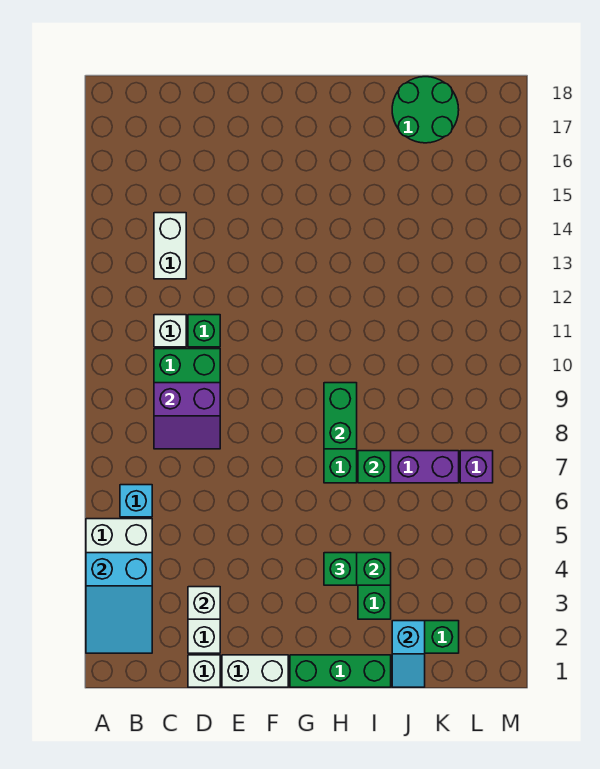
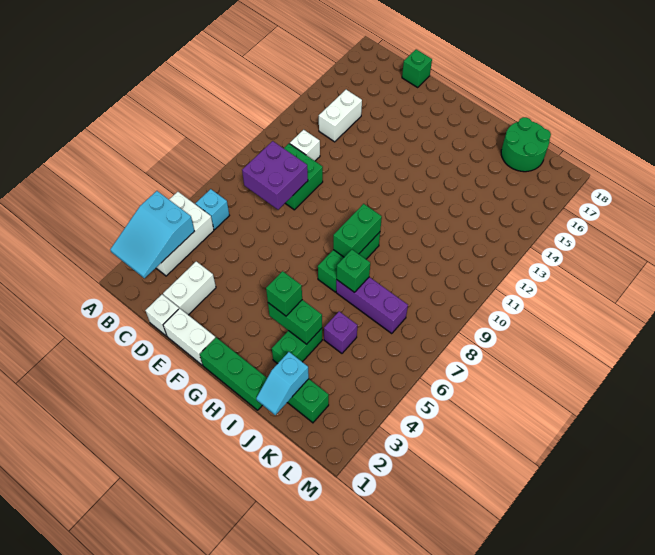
purple 2x2 slope [154,383,220,449] -> purple 2x2 brick [242,141,308,210]
white 1x1 brick [188,587,220,619] -> none
green 1x1 brick [188,315,220,347] -> green 1x1 brick moved to [402,49,432,87]
purple 1x1 brick [460,451,493,483] -> purple 1x1 brick moved to [324,311,358,353]

